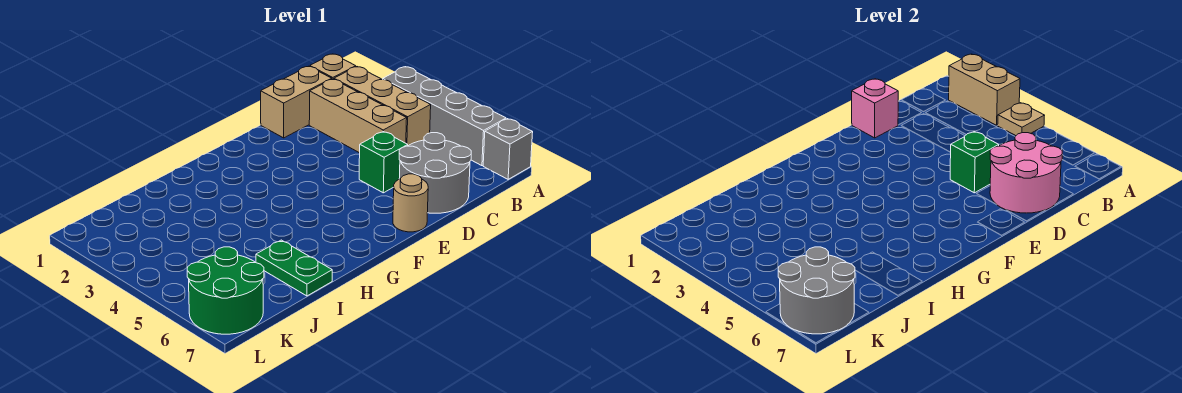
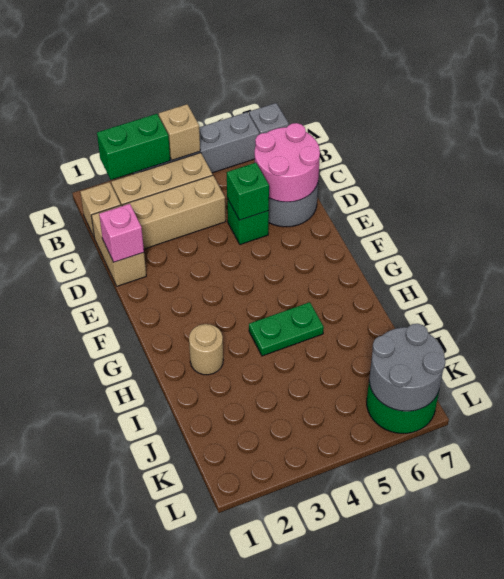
tan 1x2 brick [949,54,1020,125] -> green 1x2 brick [97,114,170,180]
tan 1x1 plate [997,103,1045,136] -> tan 1x1 brick [159,104,200,160]
tan 1x1 round brick [393,174,428,232] -> tan 1x1 round brick moved to [189,324,223,375]
green 1x2 plate [256,240,332,296] -> green 1x2 plate moved to [249,302,324,356]

